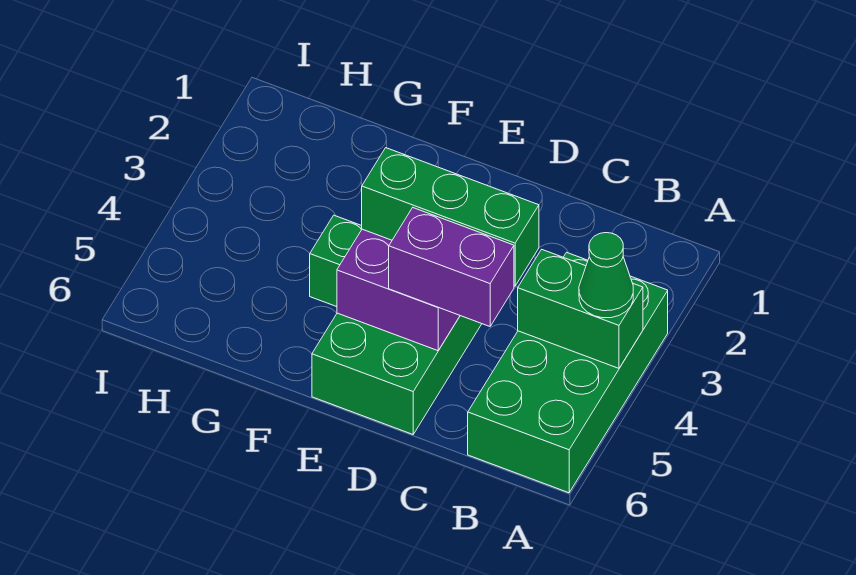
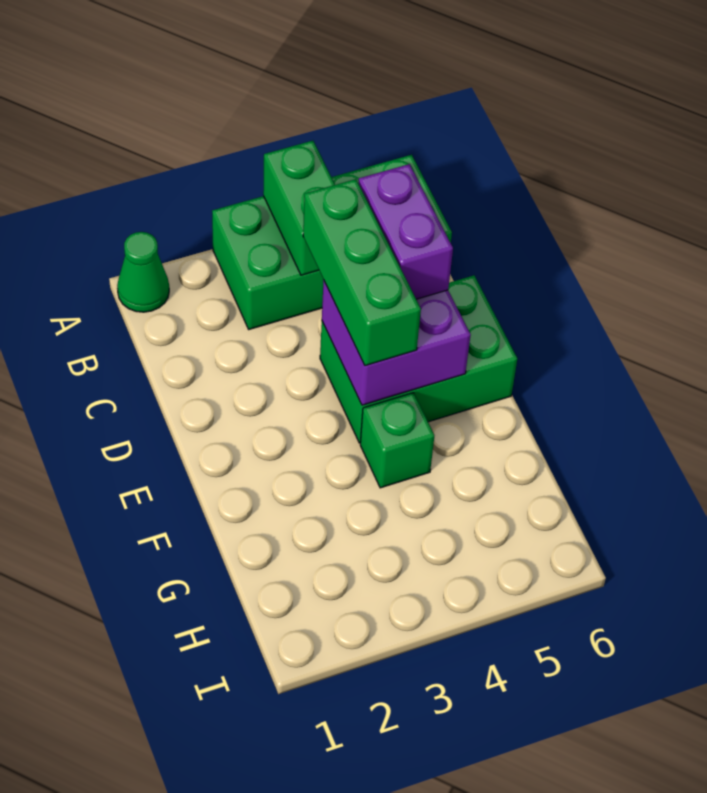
green 1x1 cone [579,233,633,318] -> green 1x1 cone moved to [117,232,169,312]

